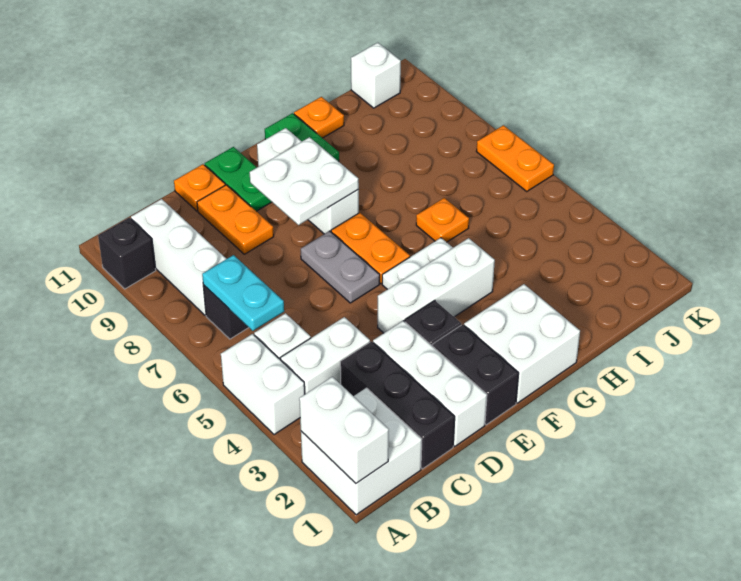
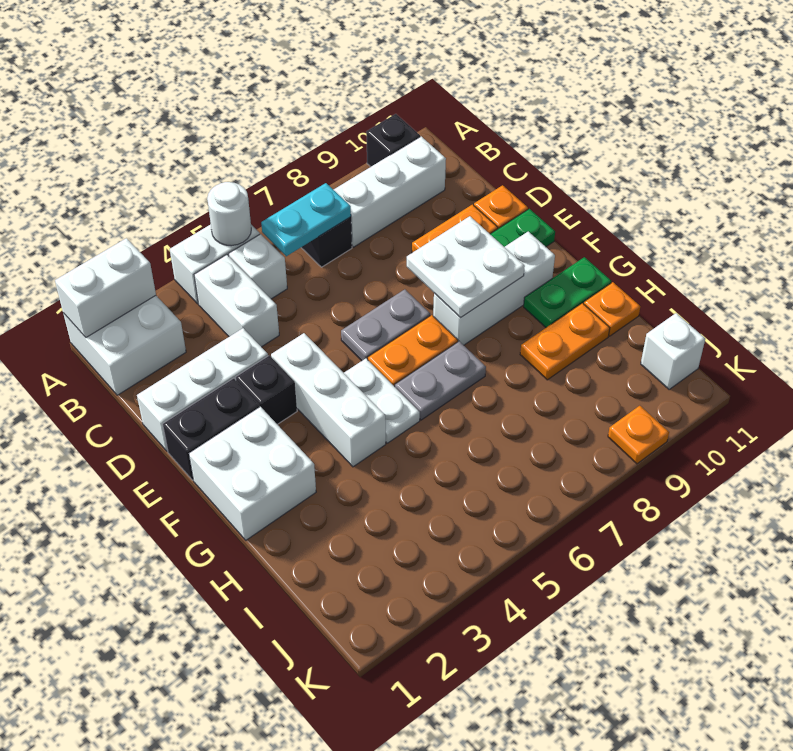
none -> white 1x1 round brick [207,182,251,246]
black 1x3 brick [340,341,455,469] -> none
none -> grey 1x2 plate [395,341,486,420]
orange 1x1 plate [416,198,469,242] -> orange 1x1 plate moved to [608,406,669,464]
orange 1x2 plate [476,125,554,191] -> orange 1x2 plate moved to [520,303,610,380]

